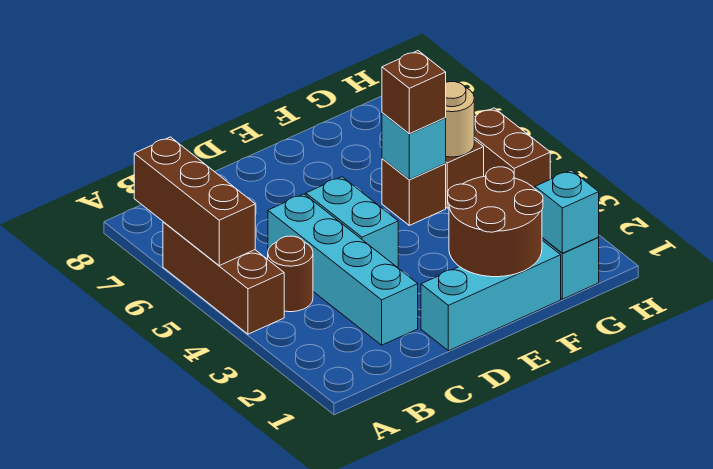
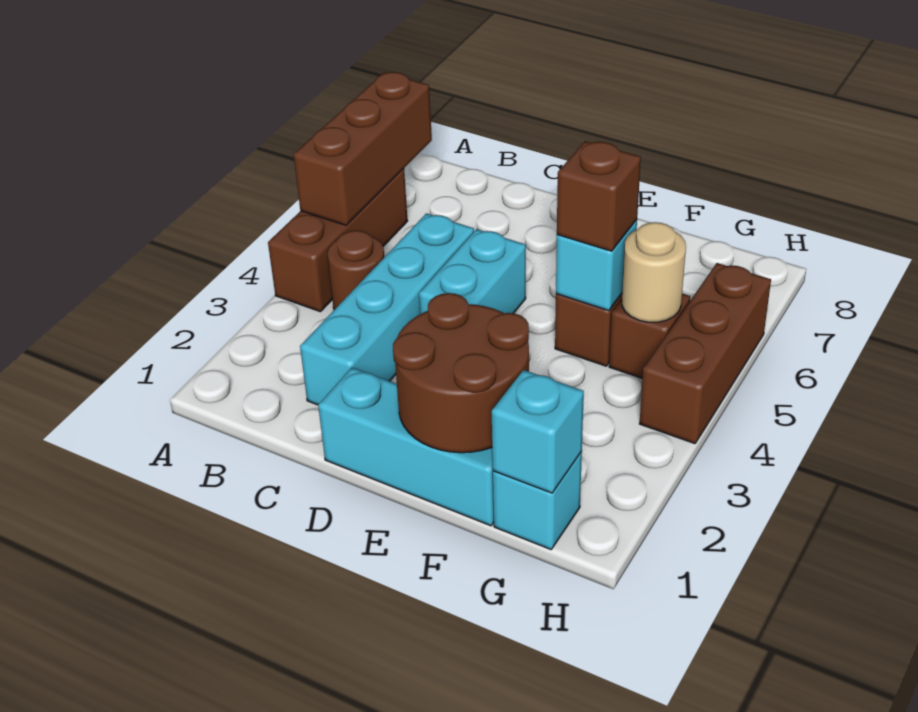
brown 1x2 brick [474,108,550,188] -> brown 1x3 brick [640,263,771,444]

